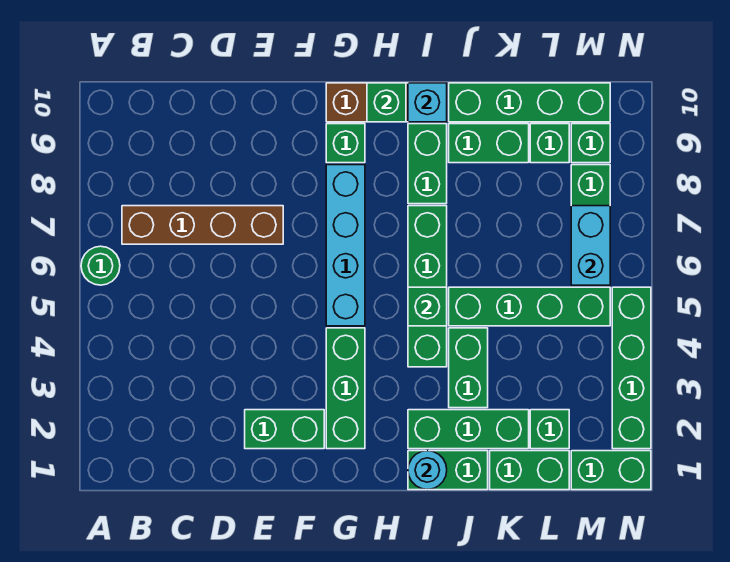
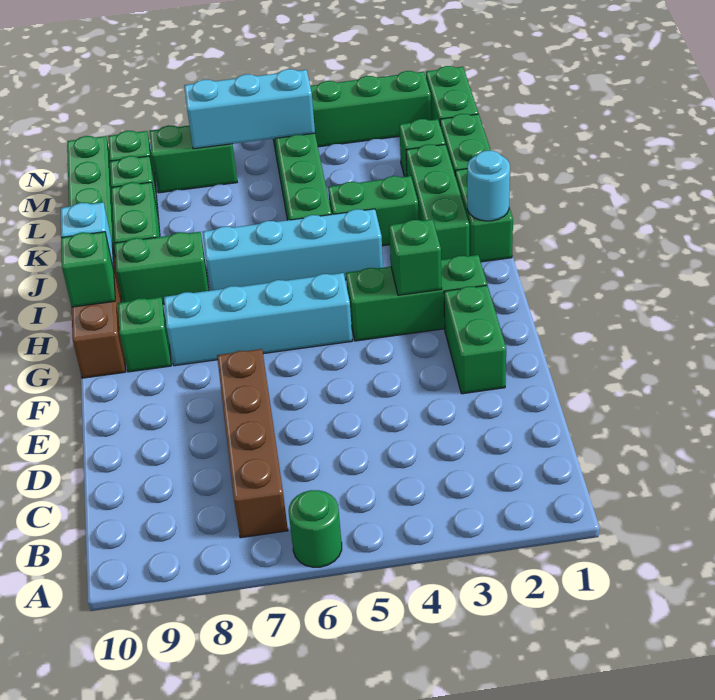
green 1x4 brick [408,206,447,367] -> cyan 1x4 brick [203,209,383,290]
green 1x1 brick [408,287,447,326] -> green 1x1 brick moved to [389,219,442,295]
cyan 1x2 brick [571,206,610,285] -> cyan 1x3 brick [184,69,315,149]

